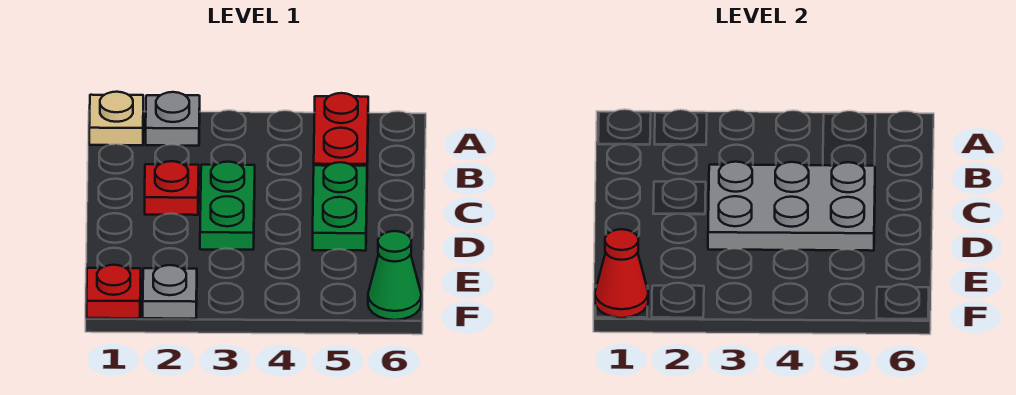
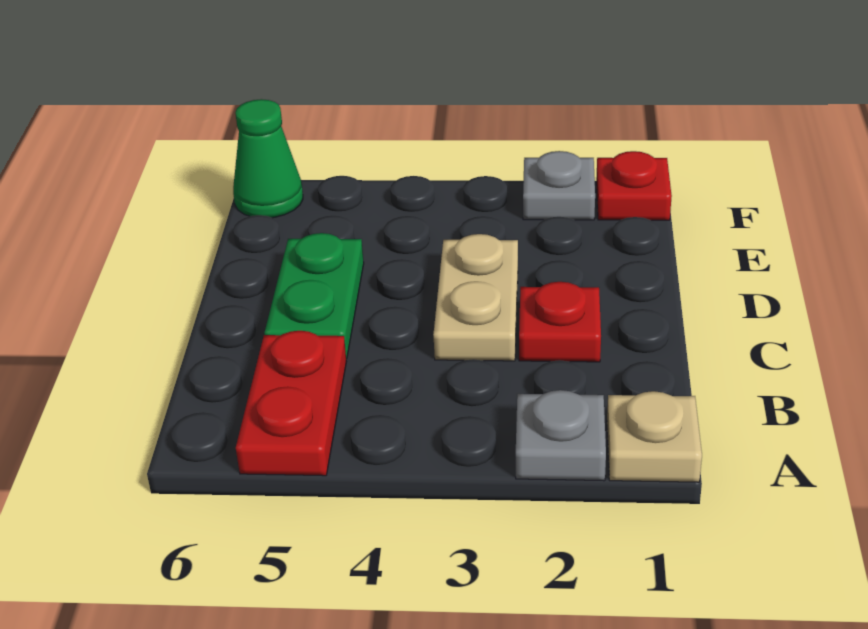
green 1x2 plate [200,162,255,250] -> tan 1x2 plate [433,234,518,361]
grey 2x3 plate [708,162,875,251] -> none
red 1x1 cone [595,229,648,318] -> none

